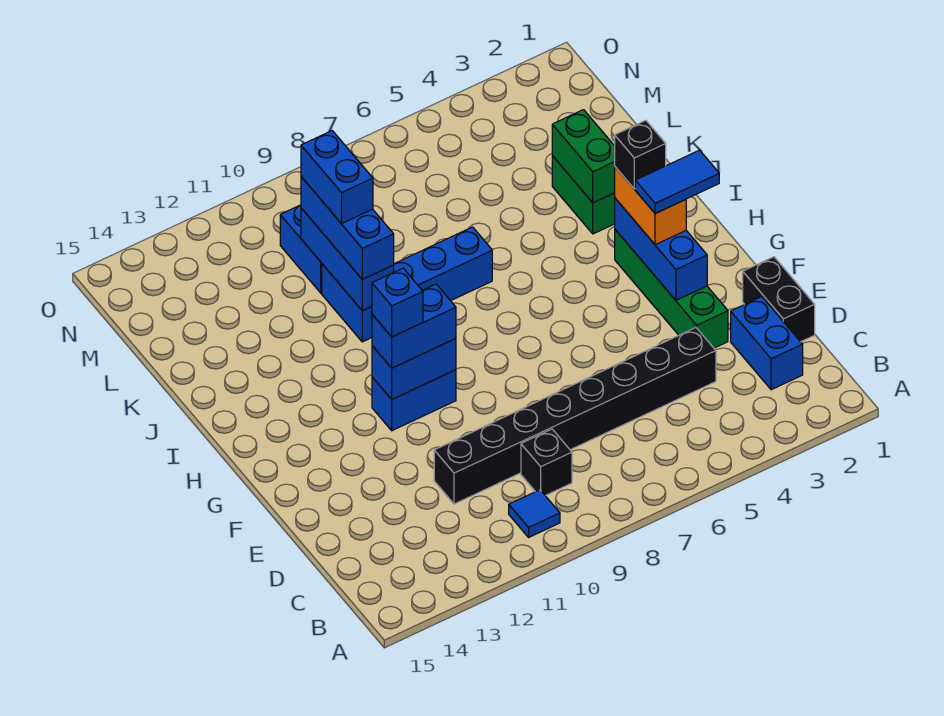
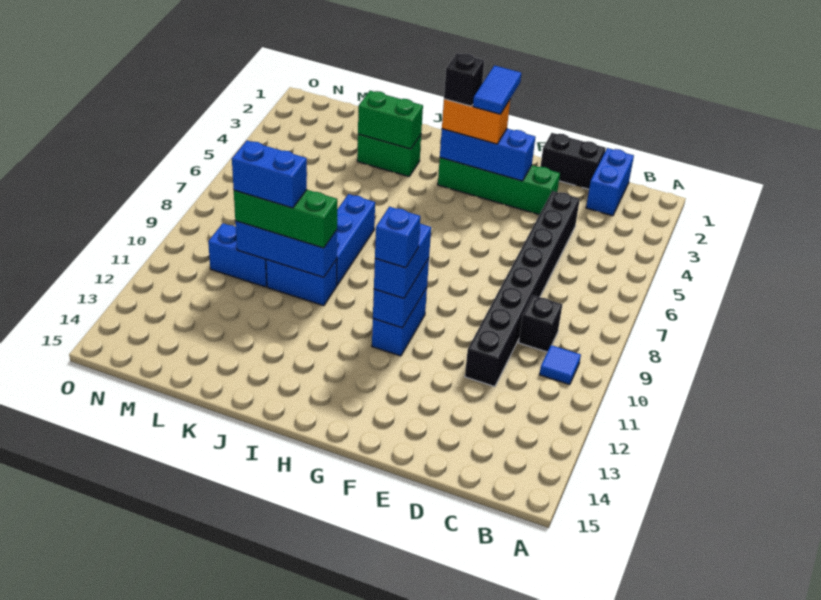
blue 1x2 brick [731,297,803,390] -> blue 1x2 brick turned to [586,148,634,216]
blue 1x3 brick [301,177,394,279] -> green 1x3 brick [234,190,337,248]

